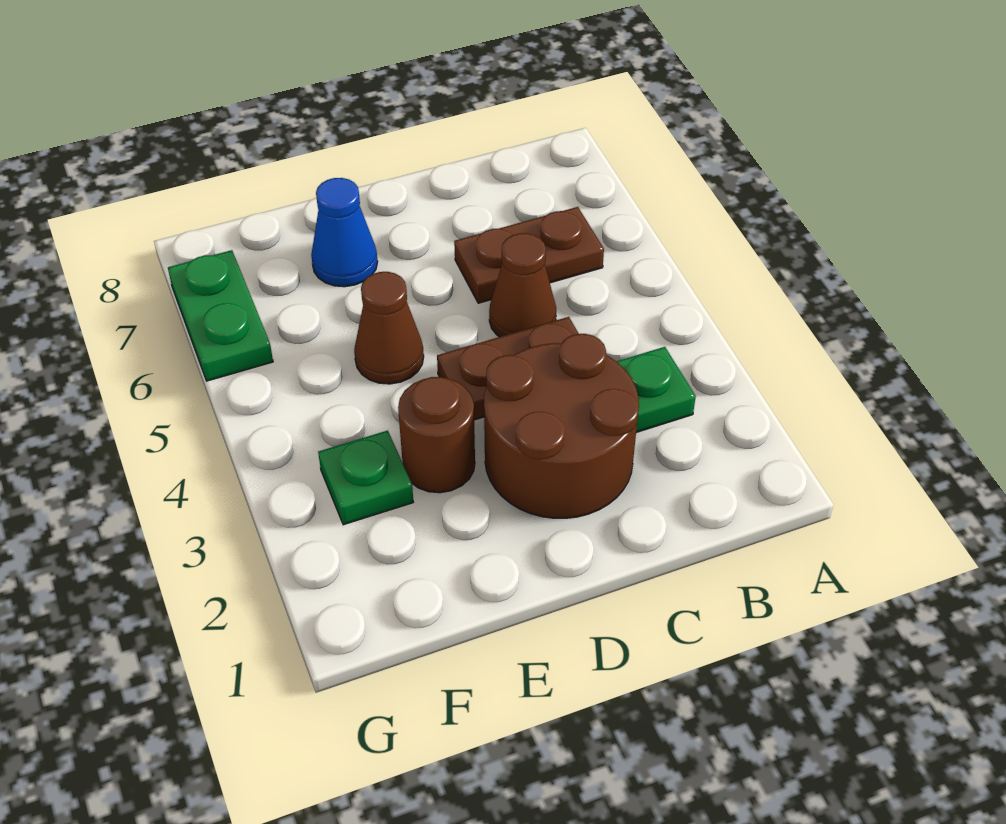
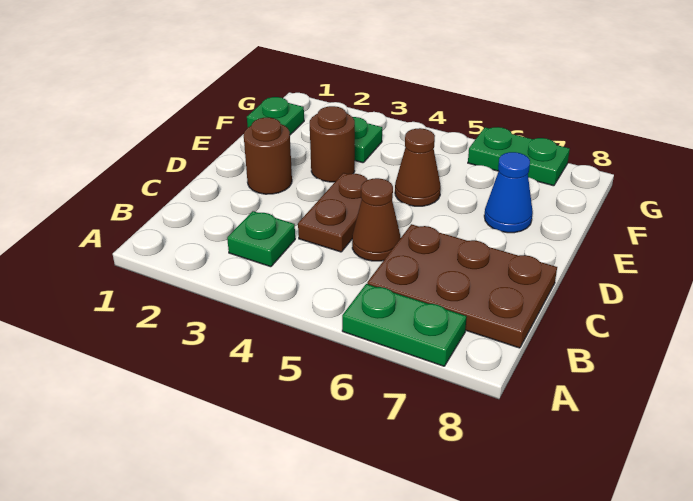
none -> green 1x2 plate [342,284,467,366]
brown 1x2 plate [454,207,604,303] -> brown 2x3 plate [367,224,557,348]
brown 2x2 round brick [484,334,639,518] -> brown 1x1 round brick [244,118,292,194]
none -> green 1x1 plate [247,97,304,135]

